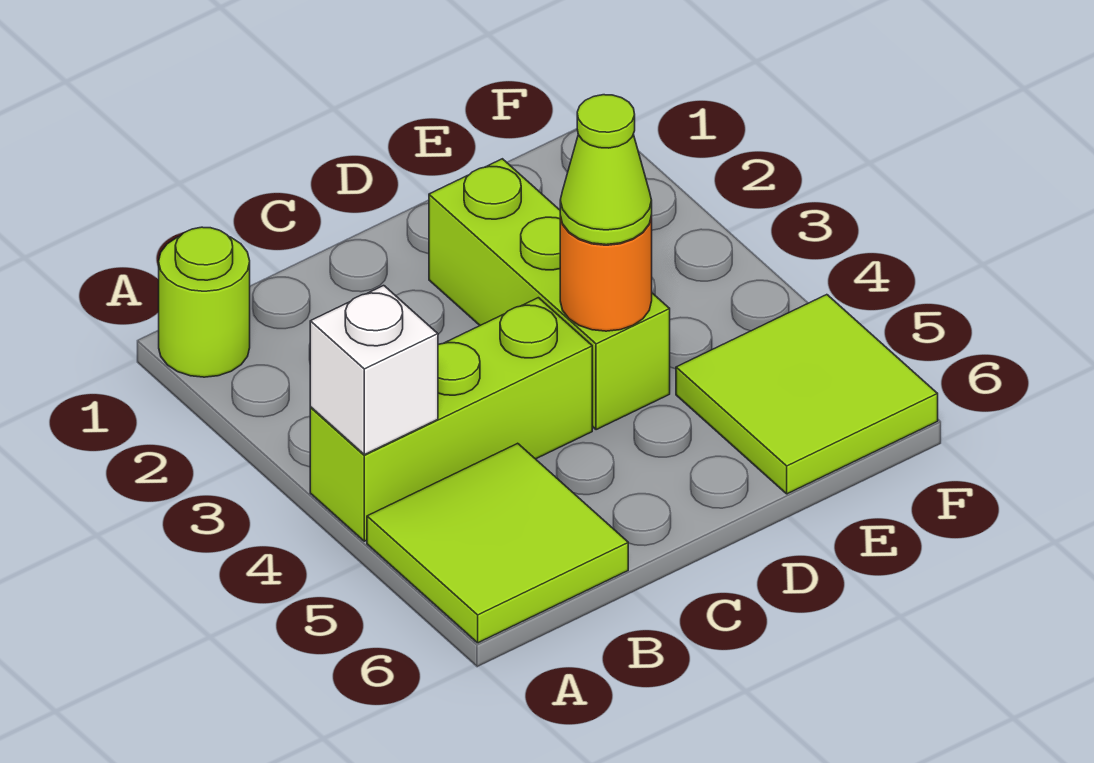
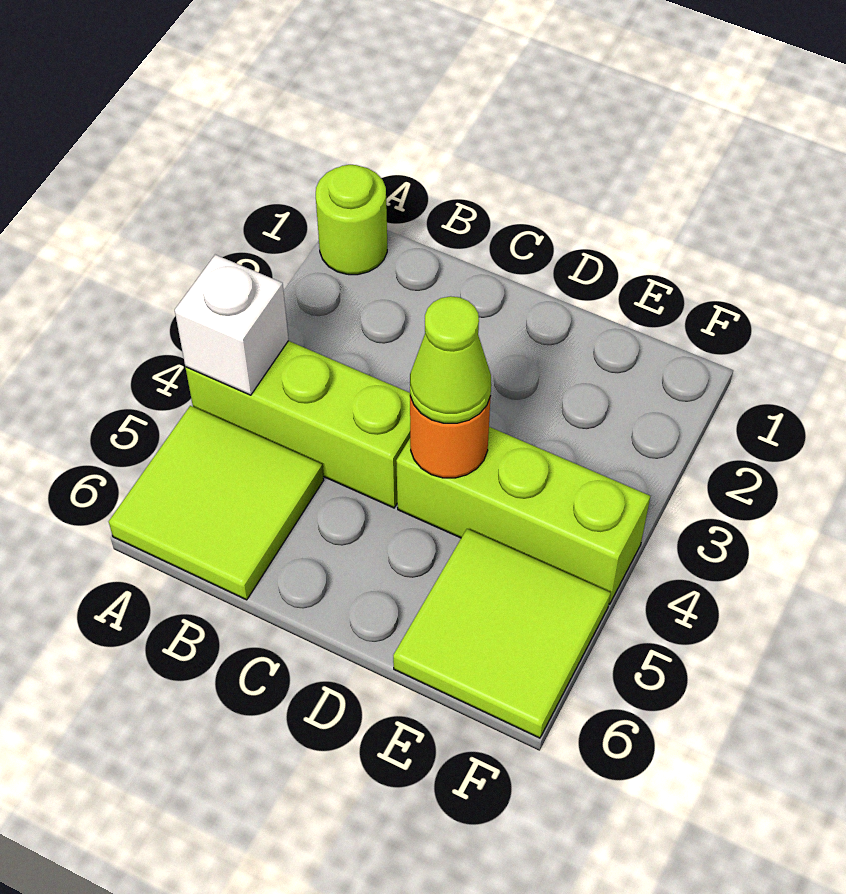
lime 1x3 brick [429,159,670,430] -> lime 1x3 brick turned to [396,427,650,604]

